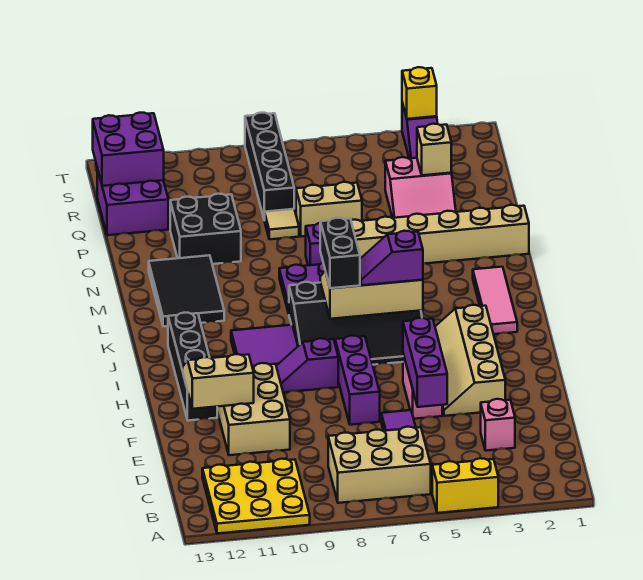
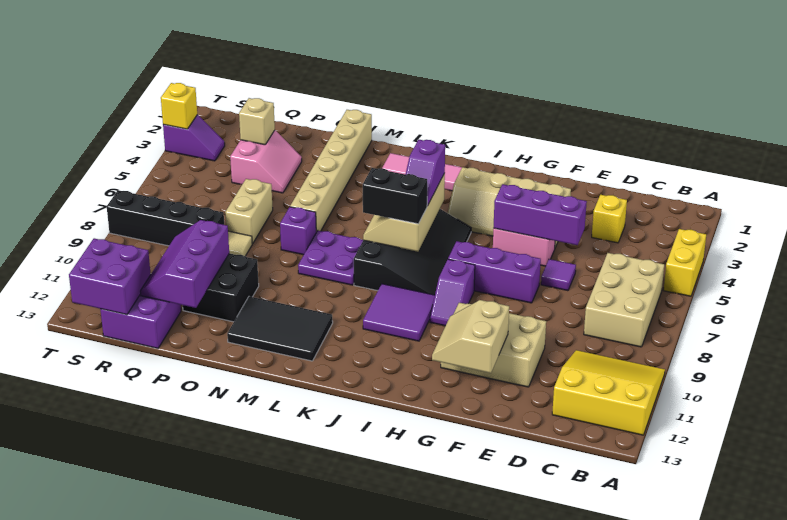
yellow 3x3 plate [202,459,310,533] -> yellow 3x3 slope [552,350,665,435]
pink 1x1 brick [481,399,515,451] -> yellow 1x1 brick [592,195,627,243]
black 1x4 brick [168,313,217,421] -> none
none -> purple 2x3 slope [140,220,229,308]

